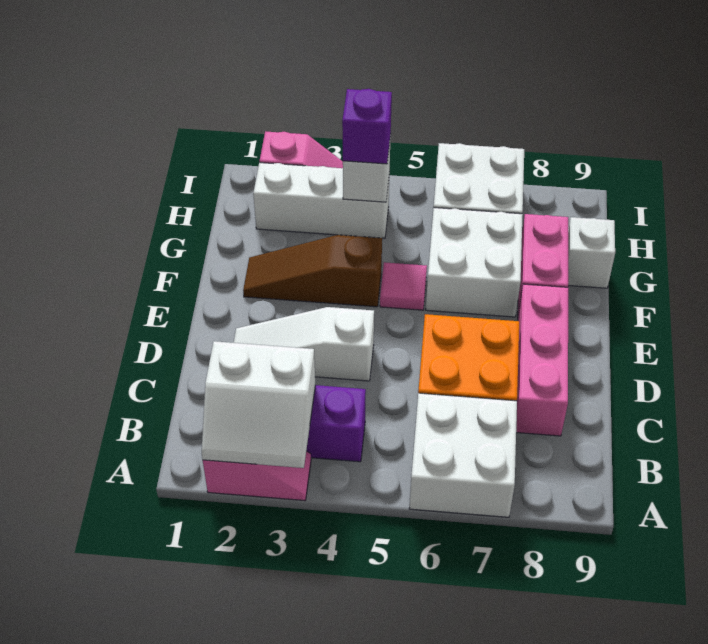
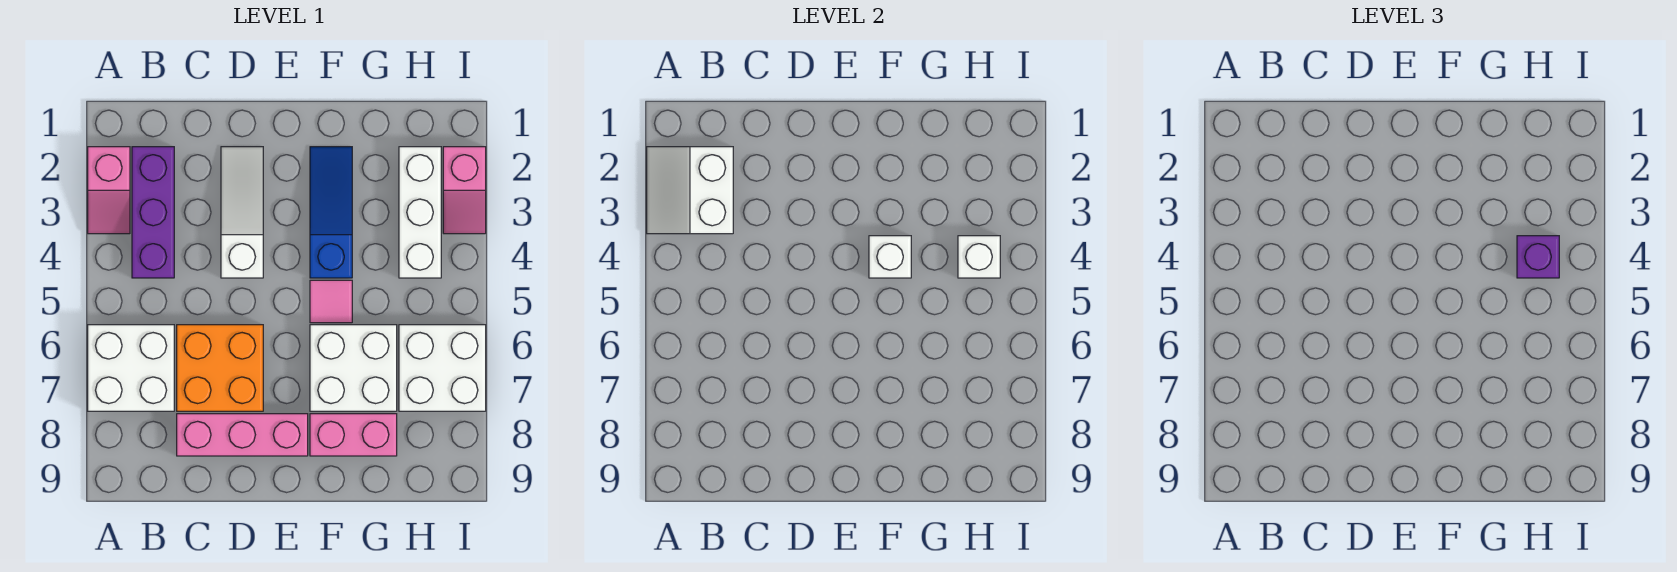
brown 1x3 slope [243,235,382,307] -> blue 1x3 slope [310,147,352,278]
white 1x1 brick [568,217,615,288] -> white 1x1 brick moved to [869,236,911,278]

